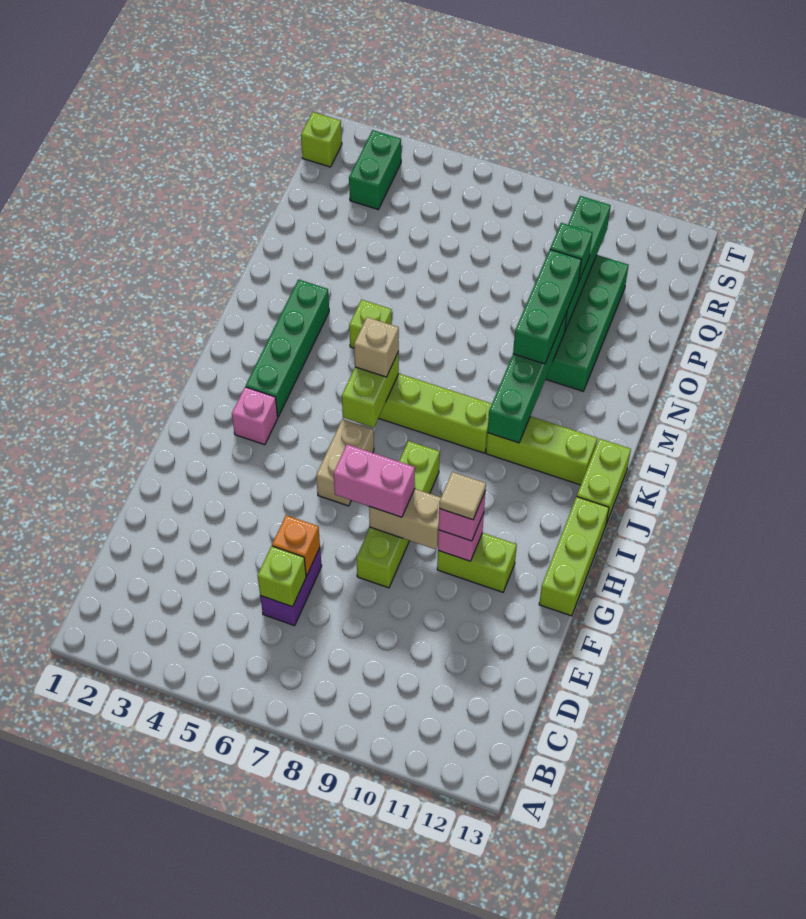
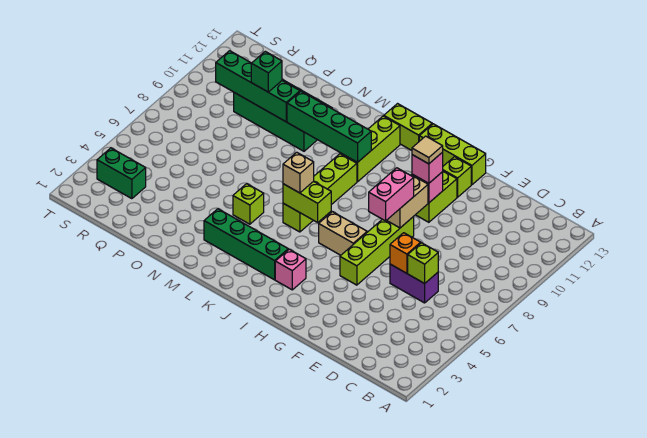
lime 1x4 brick [356,441,440,588] -> lime 1x4 brick turned to [340,217,414,285]
green 1x3 brick [513,250,581,364] -> none
lime 1x1 brick [301,112,342,167] -> lime 1x1 brick moved to [443,157,471,197]

